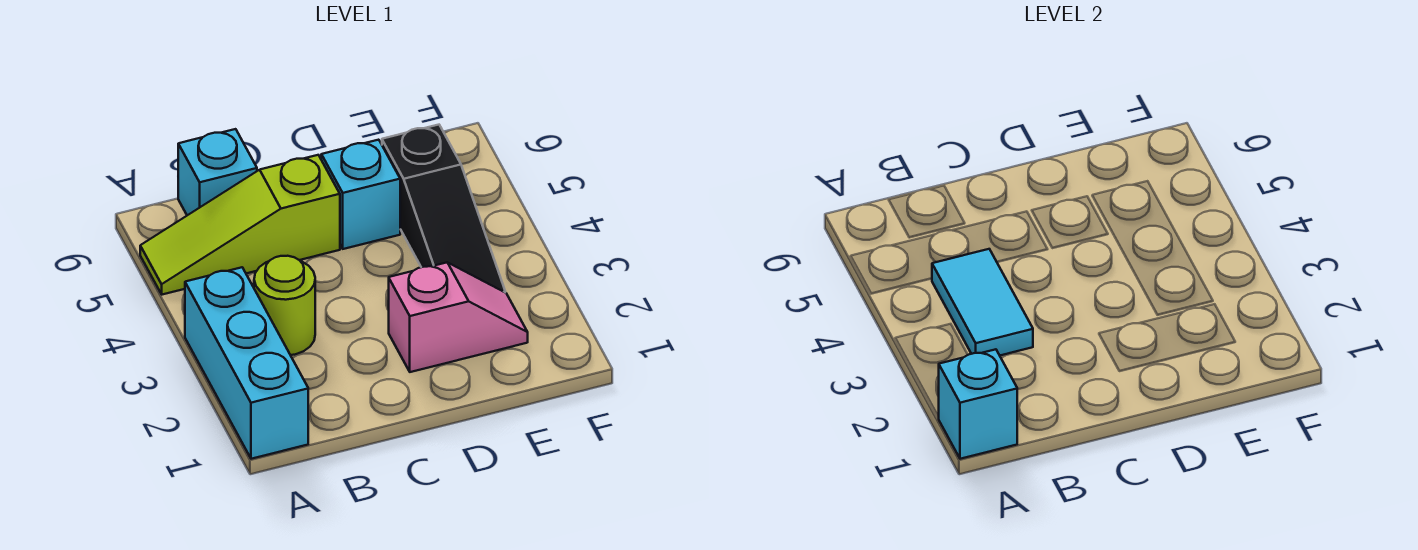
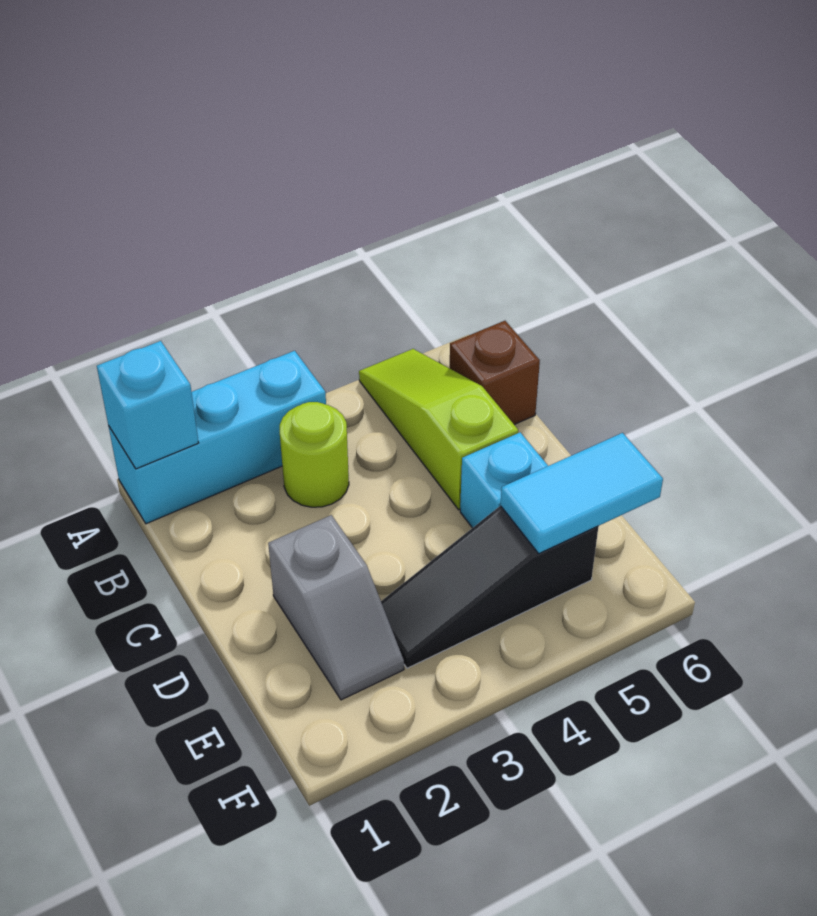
cyan 1x2 tile [932,249,1033,355] -> cyan 1x2 tile moved to [500,433,663,553]
cyan 1x1 brick [178,129,257,215] -> brown 1x1 brick [450,321,540,425]
pink 1x2 slope [389,262,528,372] -> grey 1x2 slope [268,515,404,700]

